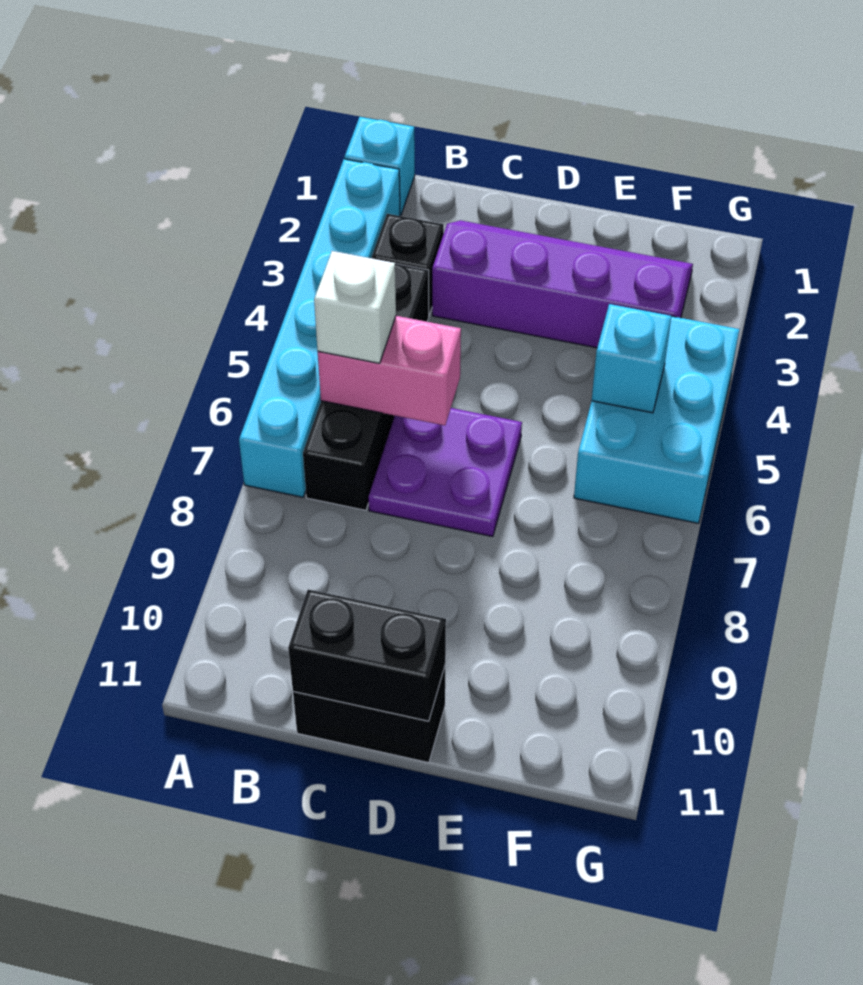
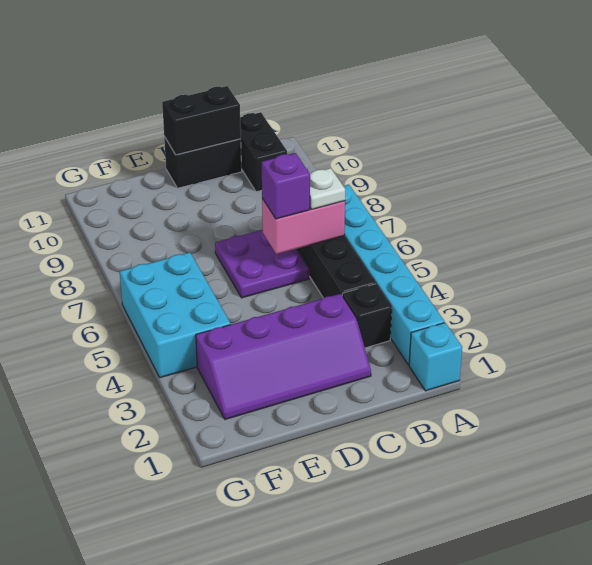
white 1x1 brick [314,251,396,363] -> white 1x1 plate [310,168,345,209]
none -> black 1x2 brick [240,112,287,192]
none -> purple 1x1 brick [262,153,310,219]
cyan 1x1 brick [592,304,671,413] -> none

